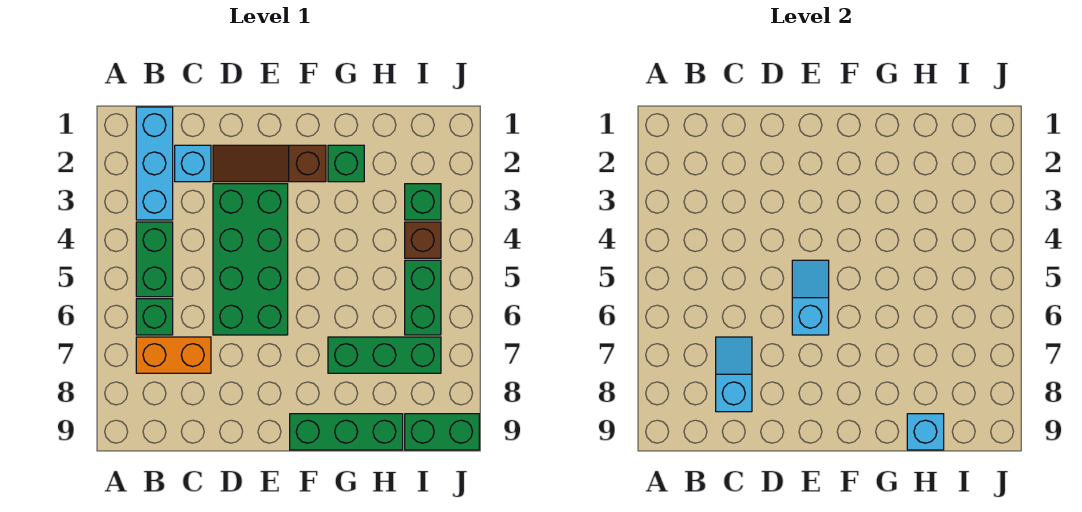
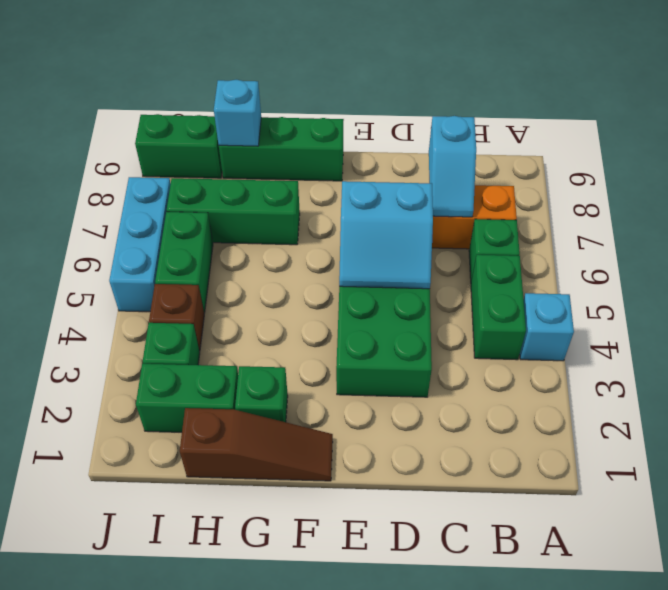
cyan 1x3 brick [136,107,173,220] -> cyan 1x3 brick moved to [109,177,171,312]
cyan 1x1 brick [175,145,211,182] -> cyan 1x1 brick moved to [520,293,574,361]
brown 1x3 slope [213,145,326,182] -> brown 1x3 slope moved to [180,408,333,481]
cyan 1x2 slope [792,260,829,335] -> cyan 2x2 slope [339,181,433,289]
none -> green 1x2 brick [136,364,238,432]

